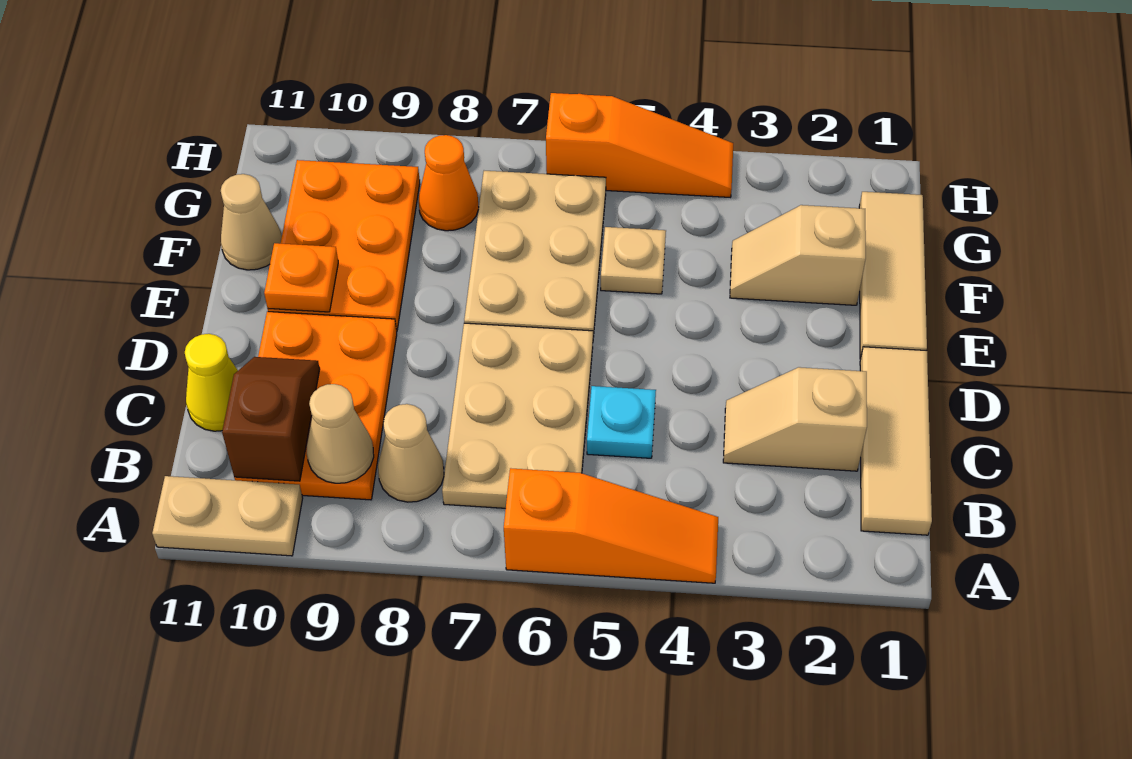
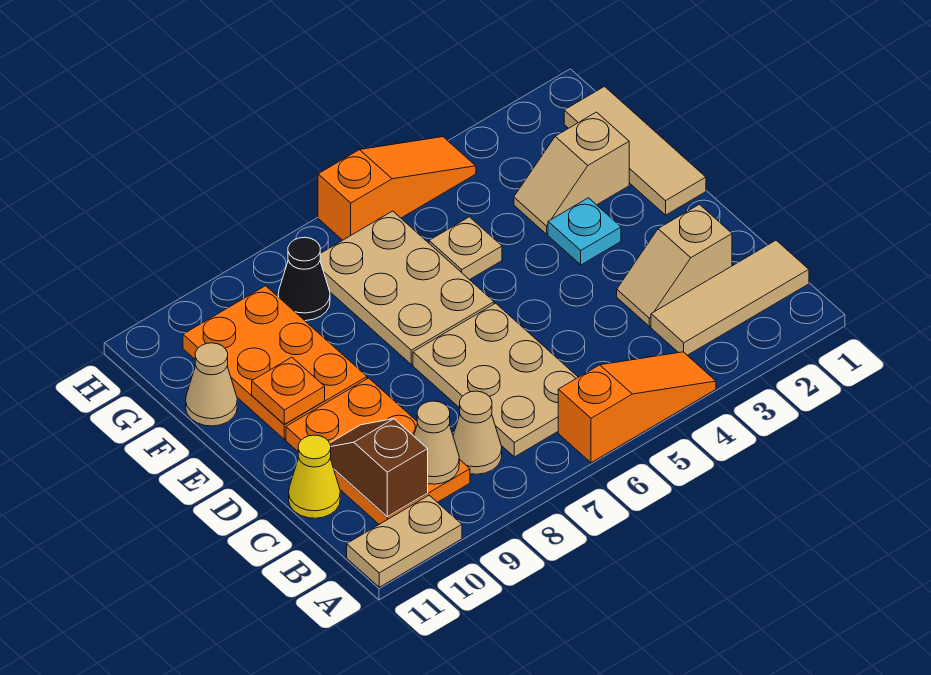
tan 1x3 tile [860,347,932,535] -> tan 1x3 tile turned to [651,240,809,355]
cyan 1x1 plate [587,386,656,458] -> cyan 1x1 plate moved to [548,198,621,265]
orange 1x1 cone [419,135,479,231] -> black 1x1 cone [278,237,330,321]

